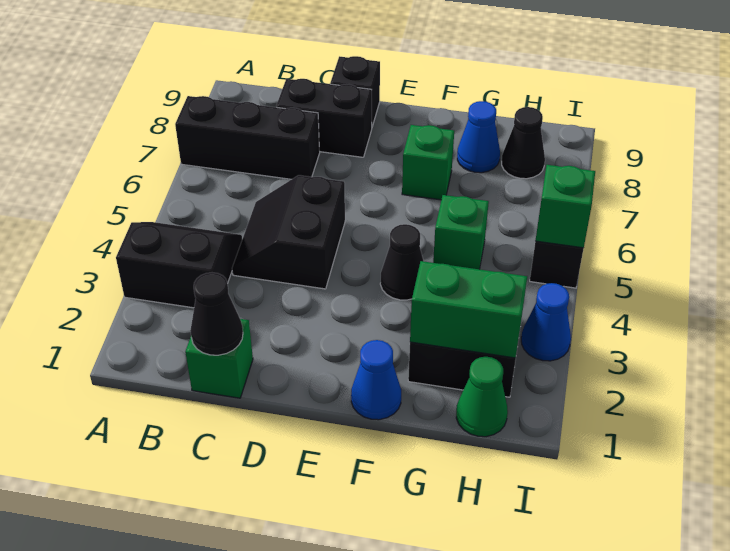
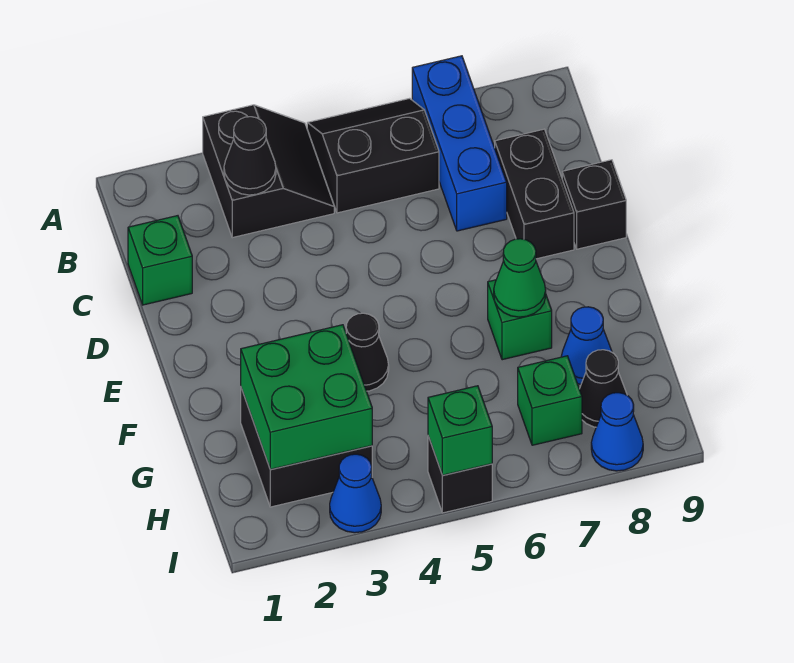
black 1x3 brick [175,96,320,179] -> blue 1x3 brick [412,56,507,231]
black 1x1 cone [190,273,243,355] -> black 1x1 cone moved to [224,117,276,195]
black 2x2 slope [232,175,345,289] -> black 2x2 slope moved to [307,98,439,213]
blue 1x1 cone [351,340,401,420] -> blue 1x1 cone moved to [591,393,643,471]
green 1x2 brick [410,261,527,358] -> green 2x2 brick [241,325,372,470]
green 1x1 brick [433,195,489,269] -> green 1x1 brick moved to [518,356,582,445]
green 1x1 cone [456,357,508,437] -> green 1x1 cone moved to [494,239,546,317]

